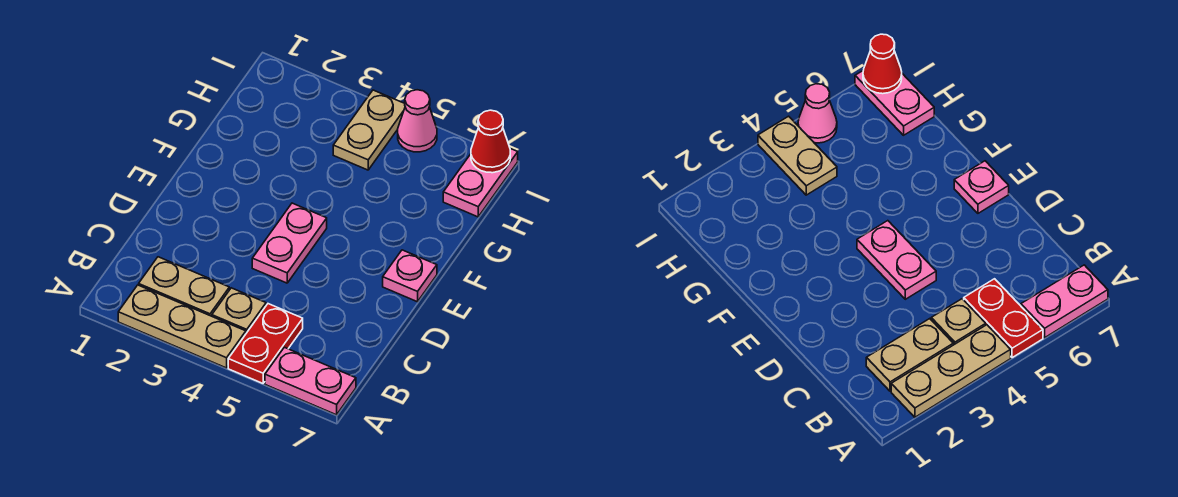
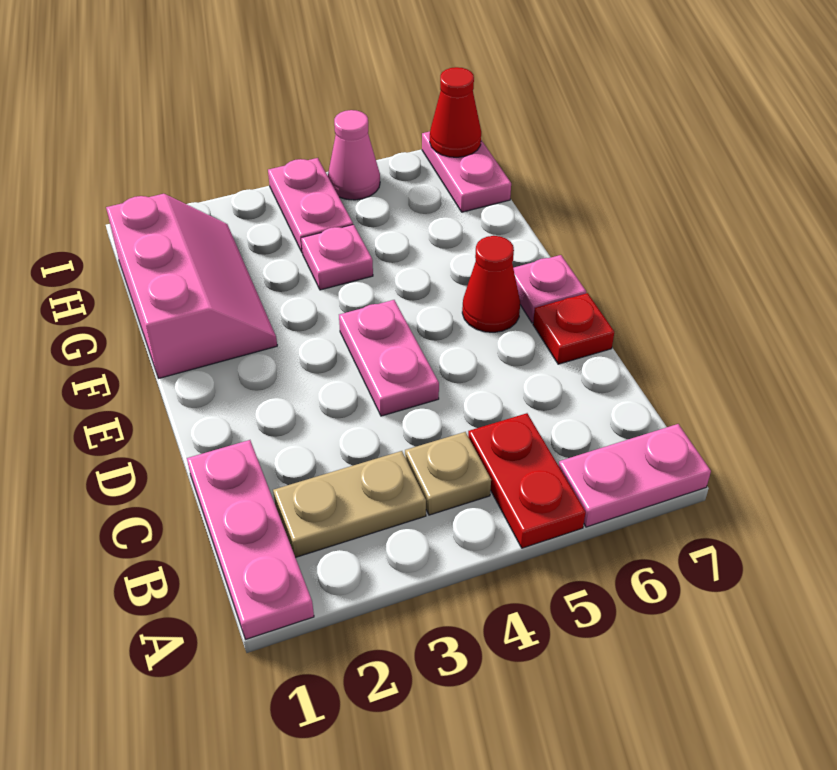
none -> pink 1x3 plate [187,440,314,639]
tan 1x3 plate [118,285,246,368] -> none
none -> red 1x1 plate [533,293,614,364]
none -> red 1x1 cone [462,236,520,332]
none -> pink 2x3 slope [106,194,277,378]
none -> pink 1x1 plate [301,225,373,290]
tan 1x2 plate [333,90,405,170] -> pink 1x2 plate [268,158,353,253]

